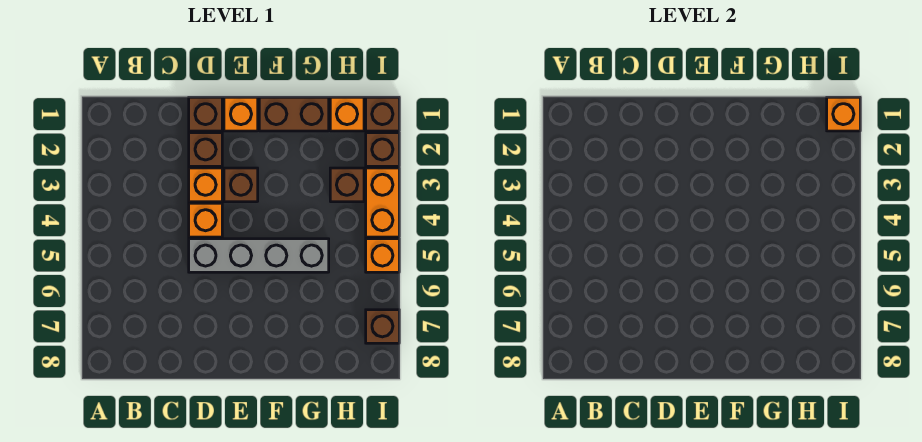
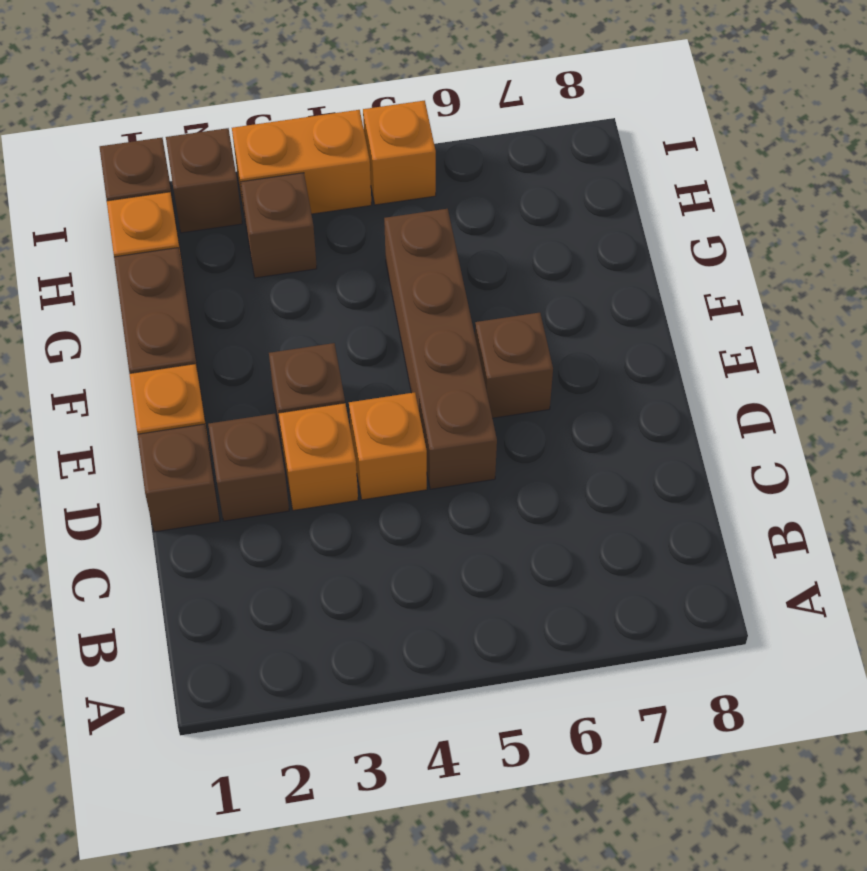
grey 1x4 brick [189,239,329,272] -> brown 1x4 brick [384,209,497,489]
orange 1x1 brick [827,97,860,131] -> none
brown 1x1 brick [366,310,399,343] -> brown 1x1 brick moved to [475,313,553,418]

